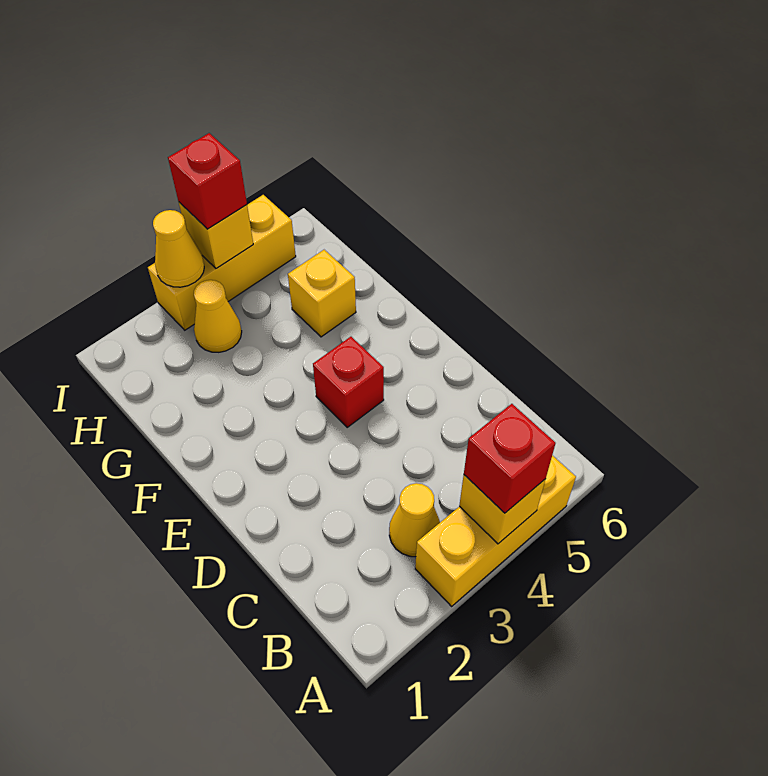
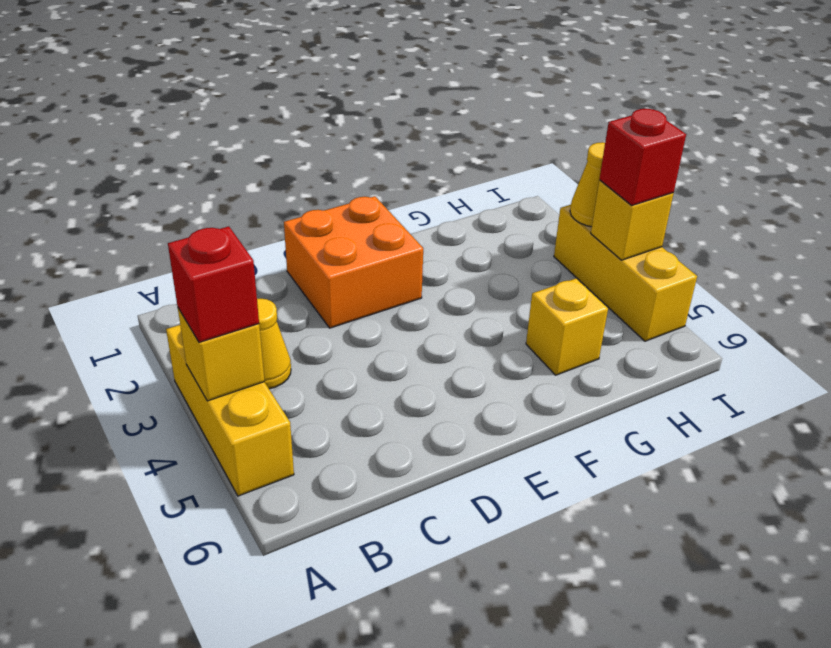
none -> orange 2x2 brick [284,196,423,328]
red 1x1 brick [313,337,384,427] -> none
yellow 1x1 cone [194,280,242,352] -> none

